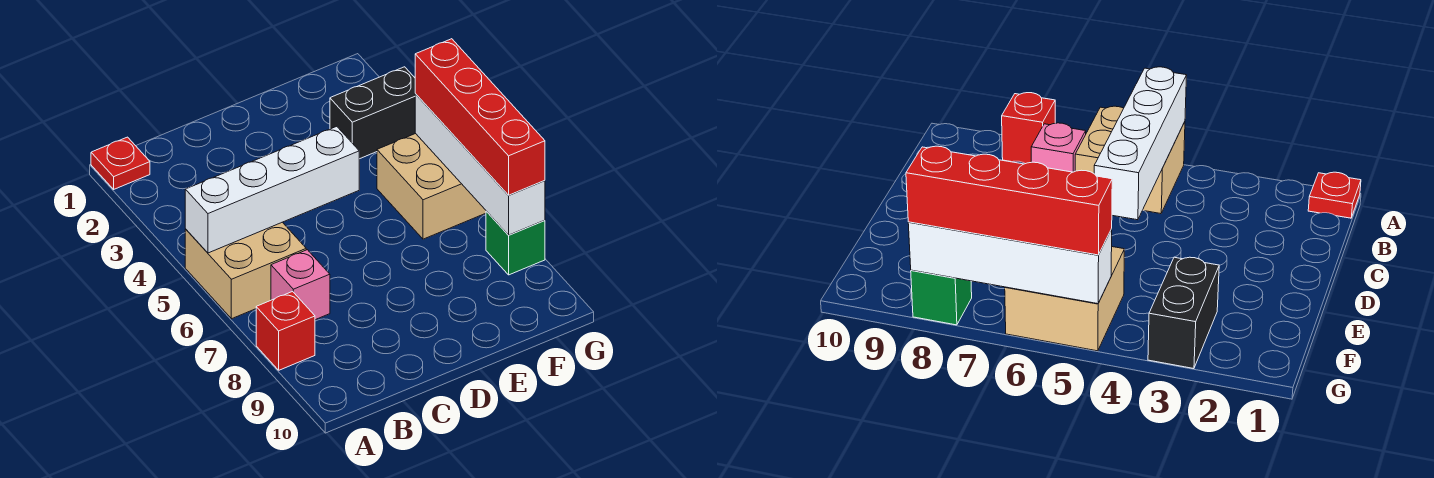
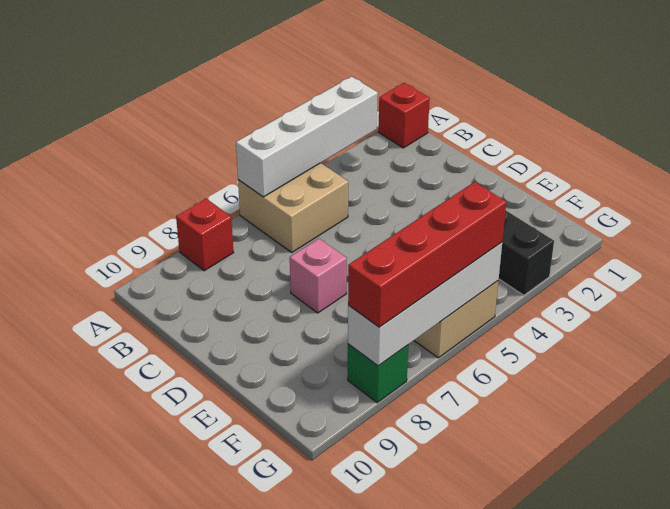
red 1x1 plate [91,137,150,189] -> red 1x1 brick [378,83,430,148]
white 1x4 brick [185,126,359,253] -> white 1x4 brick turned to [236,77,378,197]
pink 1x1 brick [271,250,330,320] -> pink 1x1 brick moved to [290,239,347,313]

